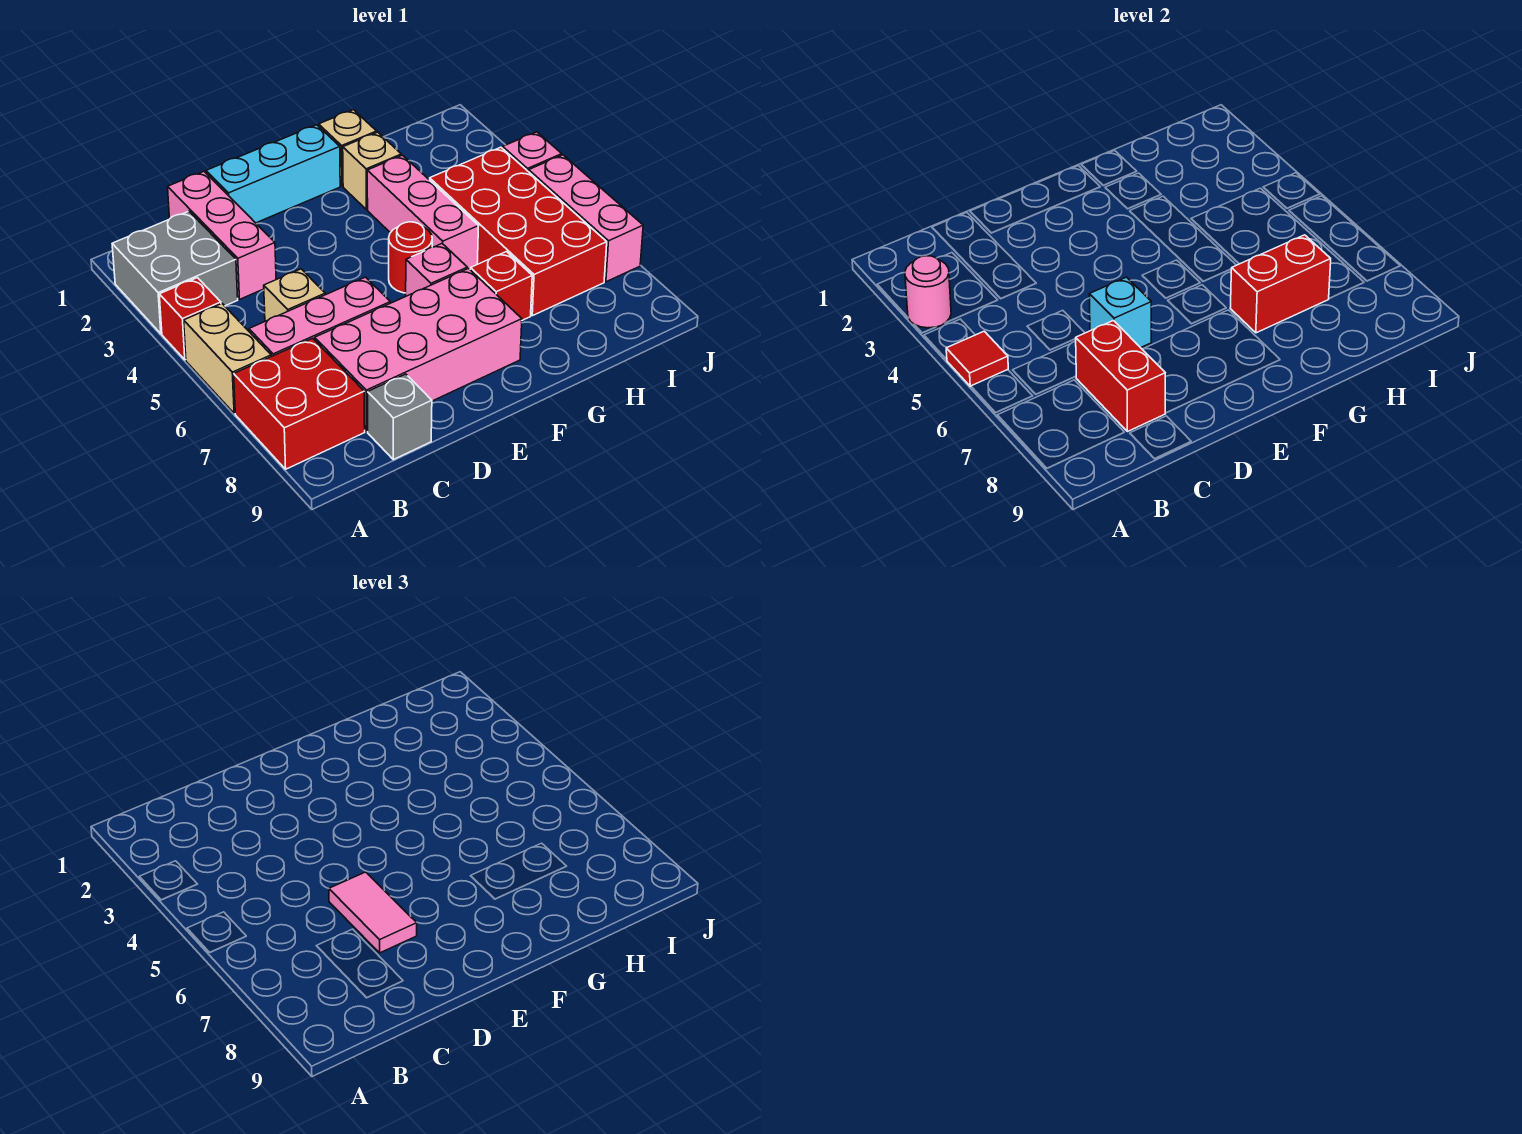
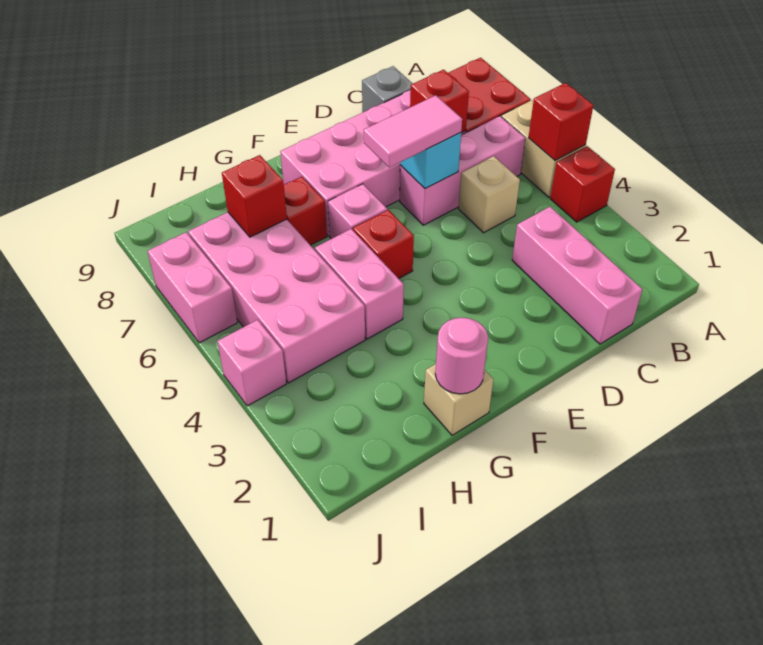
grey 2x2 brick [112,211,238,334] -> none
pink 1x1 round brick [905,256,951,328] -> pink 1x1 round brick moved to [435,318,488,394]
red 1x1 tile [946,331,1008,386] -> red 1x1 brick [528,83,593,161]
red 1x2 brick [1076,321,1165,432] -> red 1x1 brick [410,70,469,133]
cyan 1x3 brick [206,125,340,223] -> none
pink 1x2 tile [329,872,417,953] -> pink 1x2 tile turned to [364,95,462,167]
red 1x1 round brick [389,222,432,293] -> red 1x1 brick [353,210,414,279]
tan 1x1 brick [343,132,401,210] -> none
pink 1x3 brick [367,155,478,269] -> pink 1x2 brick [315,229,404,339]
red 1x2 brick [1230,235,1331,333] -> red 1x1 brick [222,155,287,237]
red 2x4 brick [430,147,607,316] -> pink 2x4 brick [188,212,365,383]
pink 1x3 brick [529,155,643,282] -> pink 1x2 brick [148,232,237,343]

